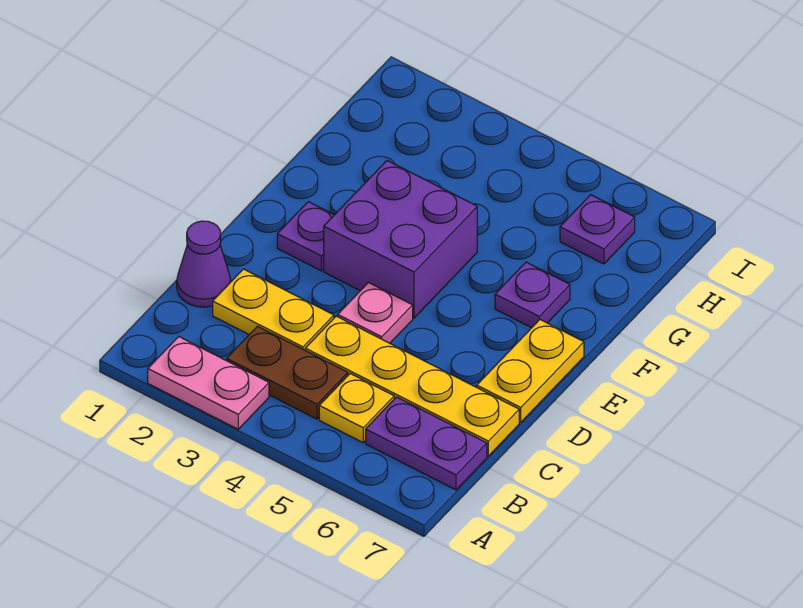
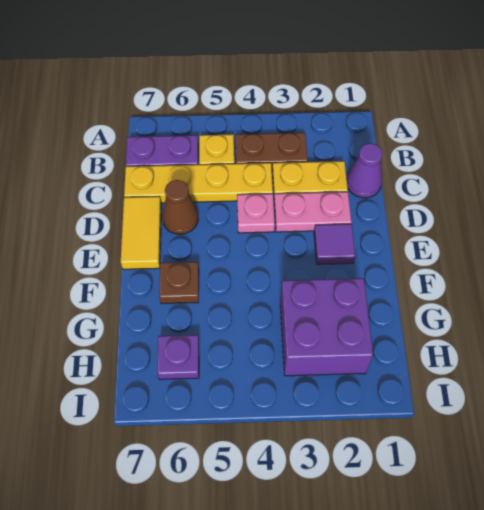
pink 1x2 plate [148,337,269,429] -> pink 1x2 plate moved to [274,192,351,232]
none -> brown 1x1 cone [162,180,198,234]
yellow 1x2 plate [477,320,584,422] -> yellow 1x2 tile [121,197,161,269]
purple 1x1 plate [277,202,334,271] -> purple 1x1 tile [314,224,355,264]
purple 2x2 brick [324,161,477,318] -> purple 2x2 brick moved to [280,278,373,376]
purple 1x1 plate [495,262,570,328] -> brown 1x1 plate [159,262,199,303]

